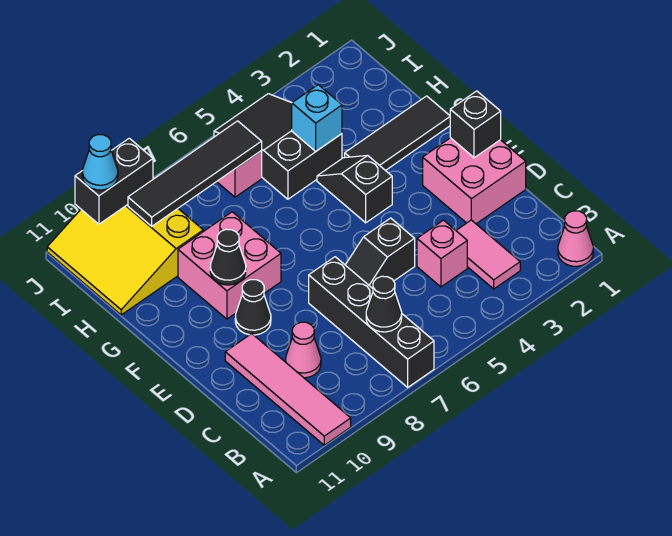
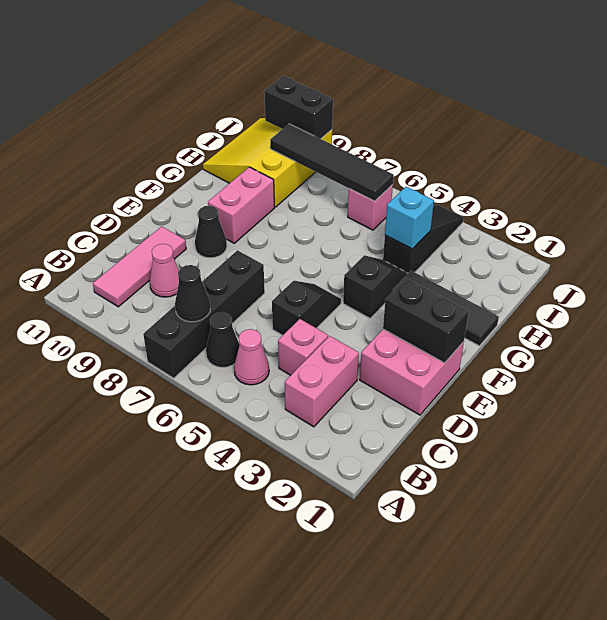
pink 1x1 cone [558,211,593,266] -> pink 1x1 cone moved to [234,329,269,385]
pink 1x4 tile [225,334,351,445] -> pink 1x3 tile [93,226,186,307]
pink 1x2 tile [456,220,520,289] -> pink 1x2 brick [285,336,359,427]
black 1x2 slope [346,218,415,288] -> black 1x2 slope turned to [272,281,341,335]
black 1x1 brick [450,91,501,158] -> black 1x2 brick [383,278,469,363]
pink 2x2 brick [178,212,281,319] -> pink 1x2 brick [208,167,274,243]
black 1x1 cone [210,229,246,285] -> black 1x1 cone moved to [206,312,239,367]
black 2x3 slope [214,94,342,199] -> black 1x3 slope [383,205,463,273]
cyan 1x1 cone [82,135,118,190] -> none

